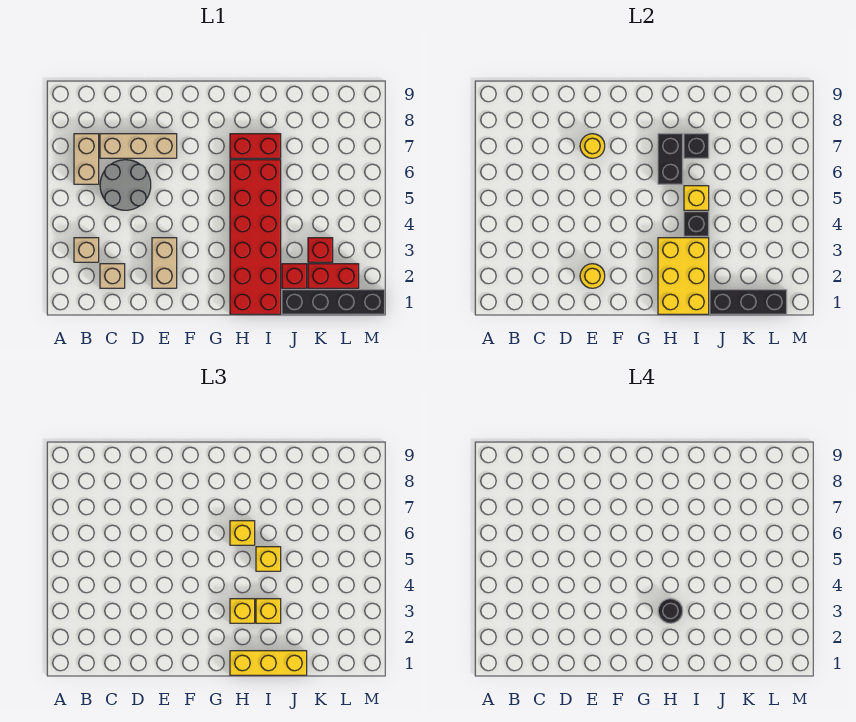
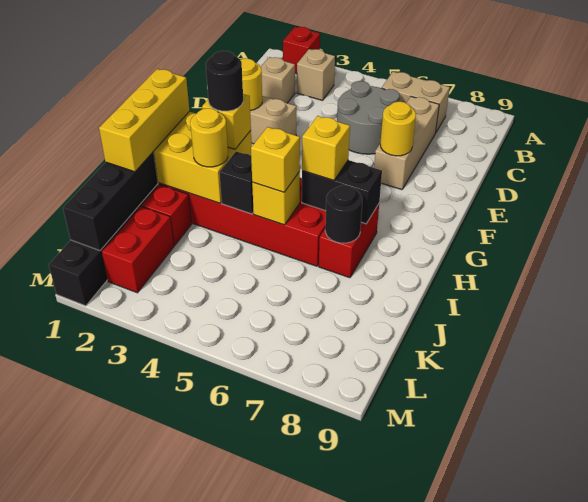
yellow 1x1 brick [256,599,281,623] -> yellow 1x1 round brick [190,108,228,167]
black 1x1 brick [684,134,709,158] -> black 1x1 round brick [325,185,362,243]
red 1x1 brick [308,238,333,262] -> red 1x1 brick moved to [283,27,320,74]

